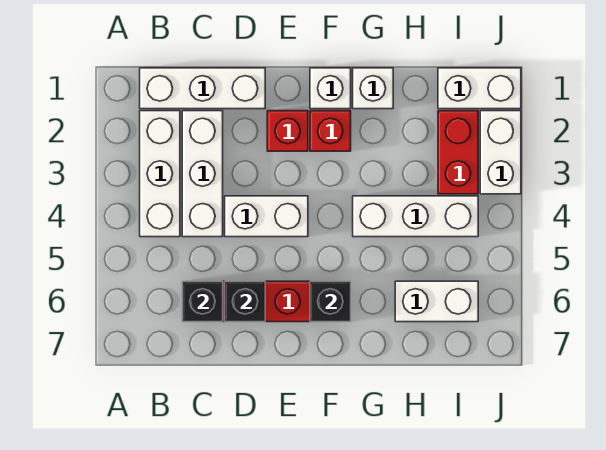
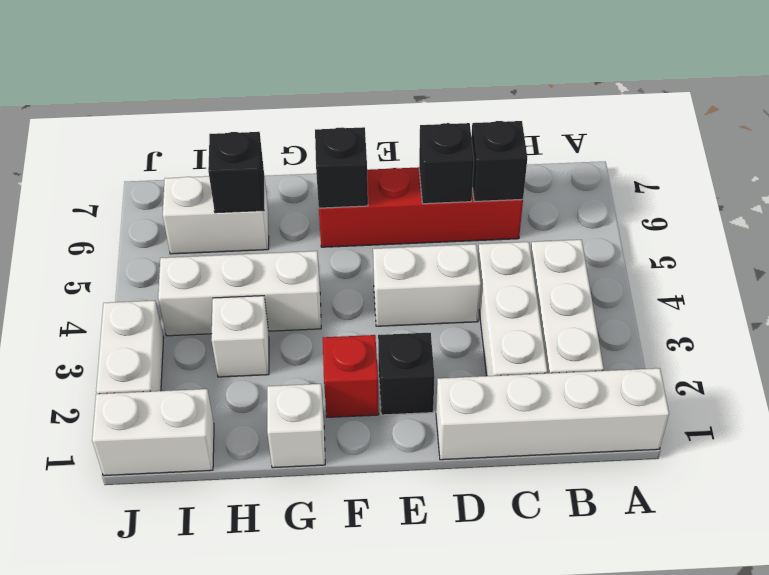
white 1x3 brick [140,68,265,109] -> white 1x4 brick [436,368,669,460]
red 1x1 brick [267,111,308,151] -> black 1x1 brick [378,333,435,415]
white 1x1 brick [310,68,351,109] -> white 1x1 brick moved to [211,296,269,377]
none -> black 1x1 brick [208,132,264,213]
red 1x2 brick [438,111,478,194] -> none

